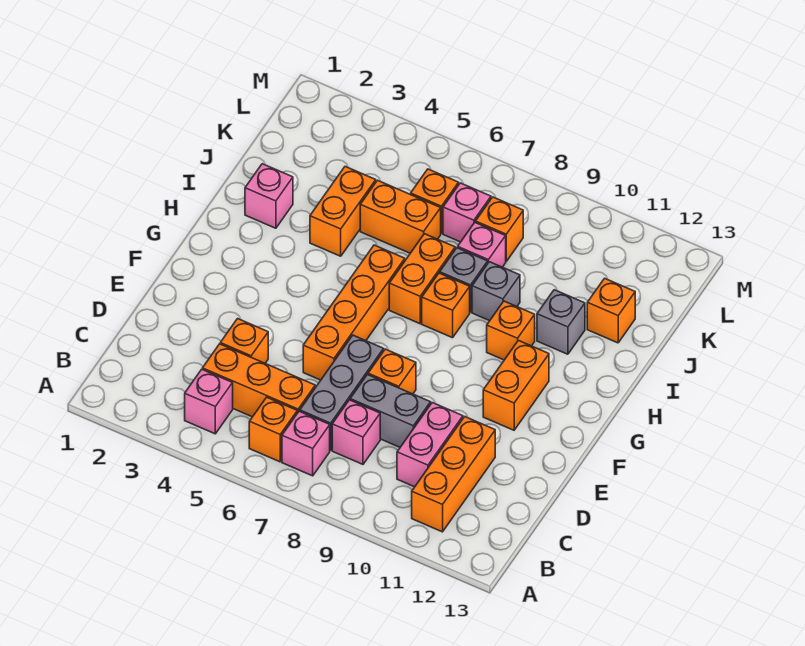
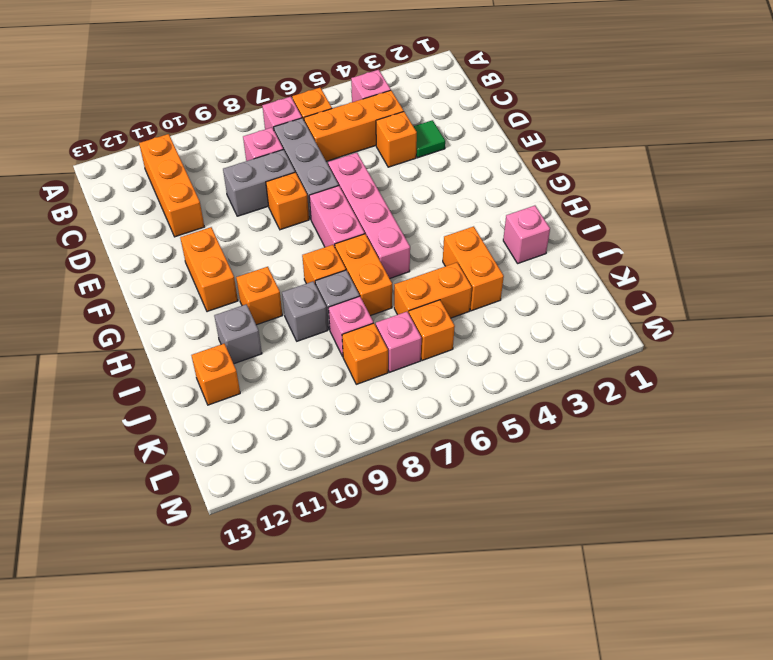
pink 1x2 brick [397,403,463,487] -> pink 1x2 brick moved to [309,186,365,247]
none -> green 1x1 tile [413,120,445,158]
orange 1x4 brick [303,245,405,380] -> pink 1x4 brick [328,153,410,278]

